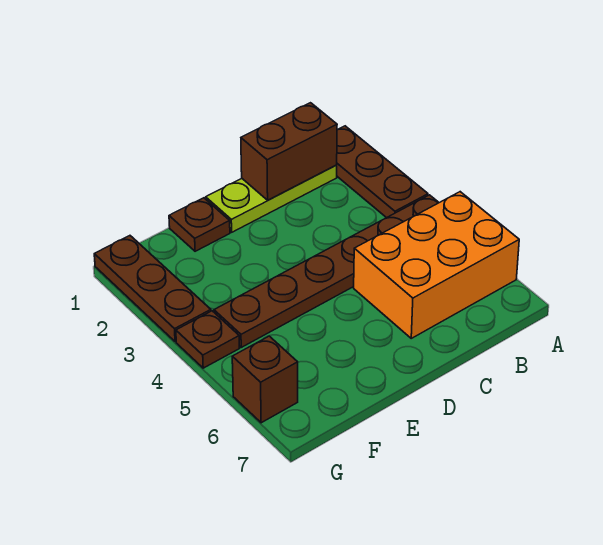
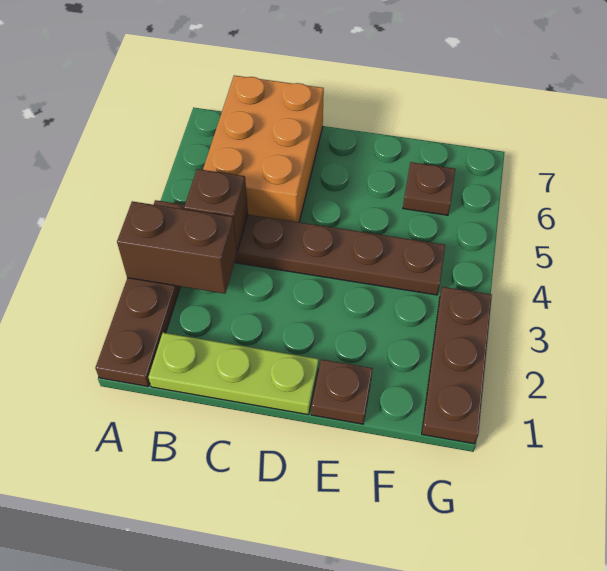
orange 2x3 brick [354,192,519,338] -> orange 2x3 brick turned to [203,75,324,222]
brown 1x2 brick [241,103,337,200] -> brown 1x2 brick moved to [117,201,237,294]
brown 1x1 plate [176,311,239,368] -> brown 1x1 plate moved to [403,162,455,215]
brown 1x1 brick [232,336,298,423] -> brown 1x1 brick moved to [184,169,248,251]

